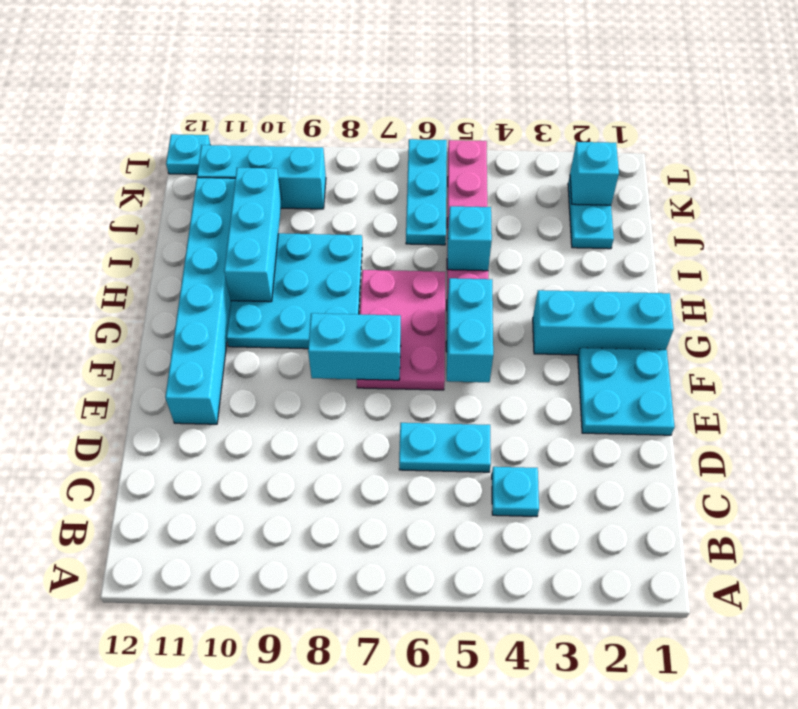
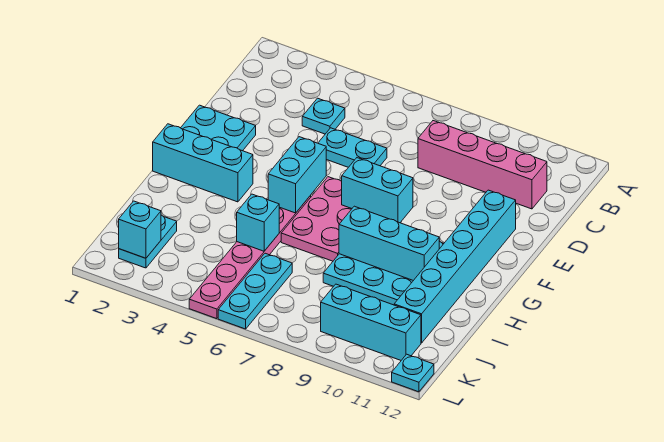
none -> pink 1x4 brick [418,121,547,209]
cyan 1x3 brick [224,168,282,302] -> cyan 1x3 brick turned to [339,206,439,281]

